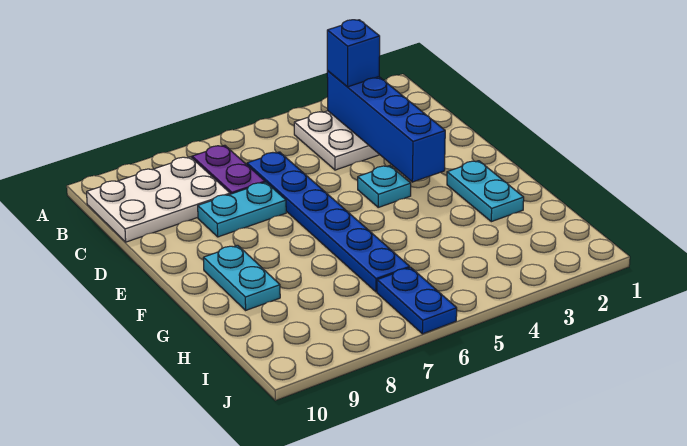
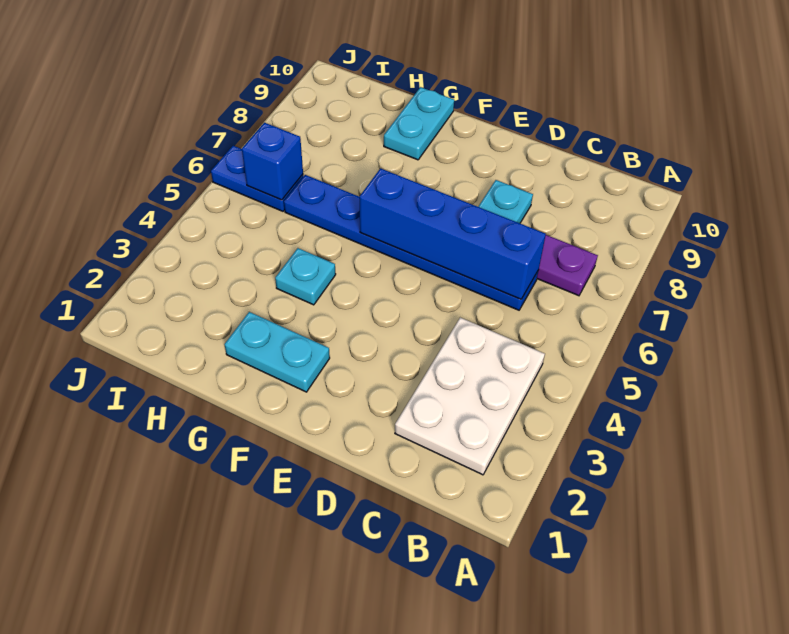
blue 1x4 brick [327,71,445,182] -> blue 1x4 brick moved to [359,168,546,299]
blue 1x1 brick [327,20,380,87] -> blue 1x1 brick moved to [242,123,303,200]
white 2x3 plate [87,157,230,242] -> none
cyan 1x1 plate [358,166,411,207] -> cyan 1x1 plate moved to [275,248,336,305]
cyan 1x2 plate [203,245,280,310] -> cyan 1x2 plate turned to [384,87,454,160]

